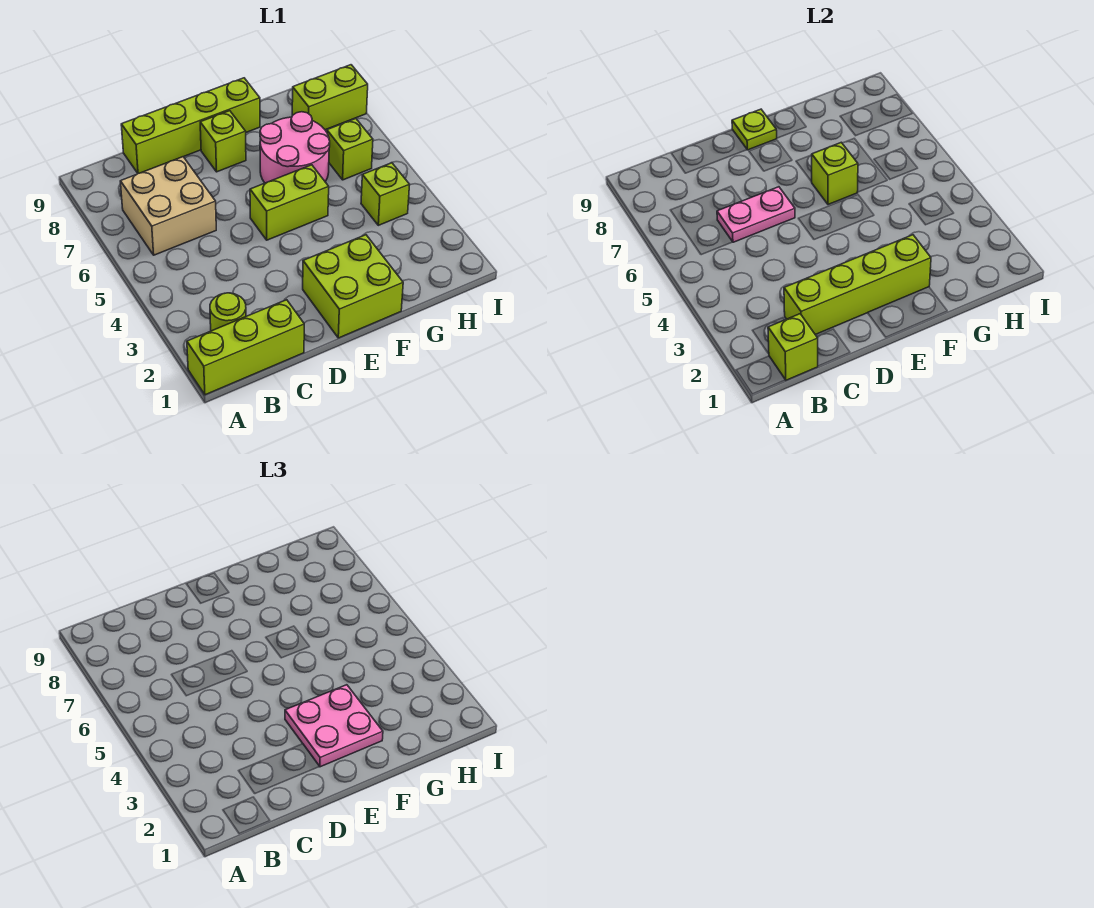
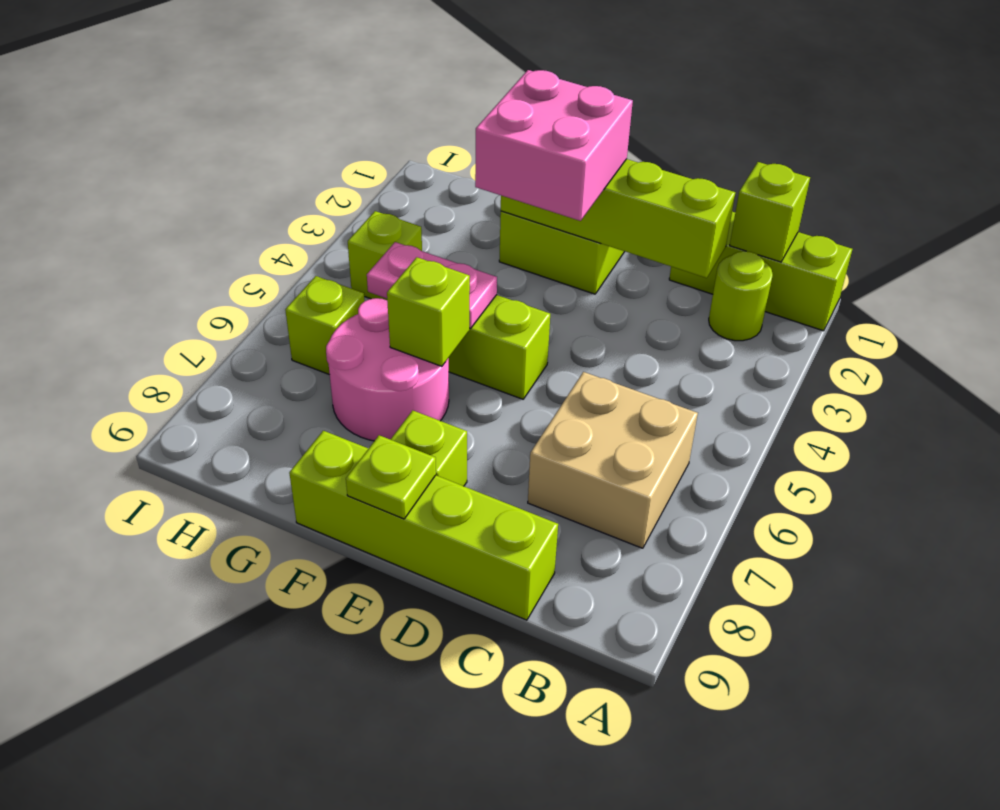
pink 1x2 plate [717,187,795,242] -> pink 1x2 plate moved to [367,242,497,328]
pink 2x2 plate [285,685,383,767] -> pink 2x2 brick [475,70,633,221]
lime 1x2 brick [292,65,368,130] -> none

